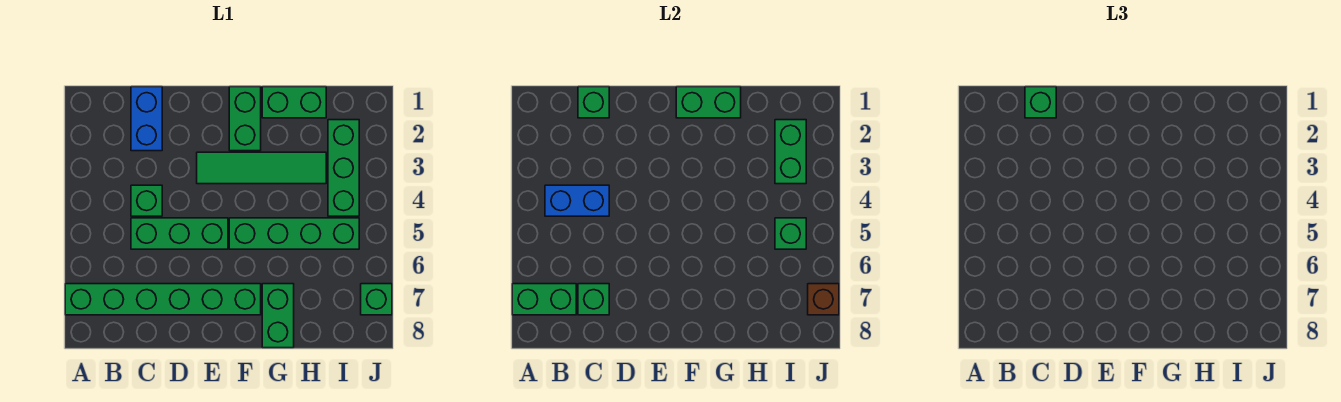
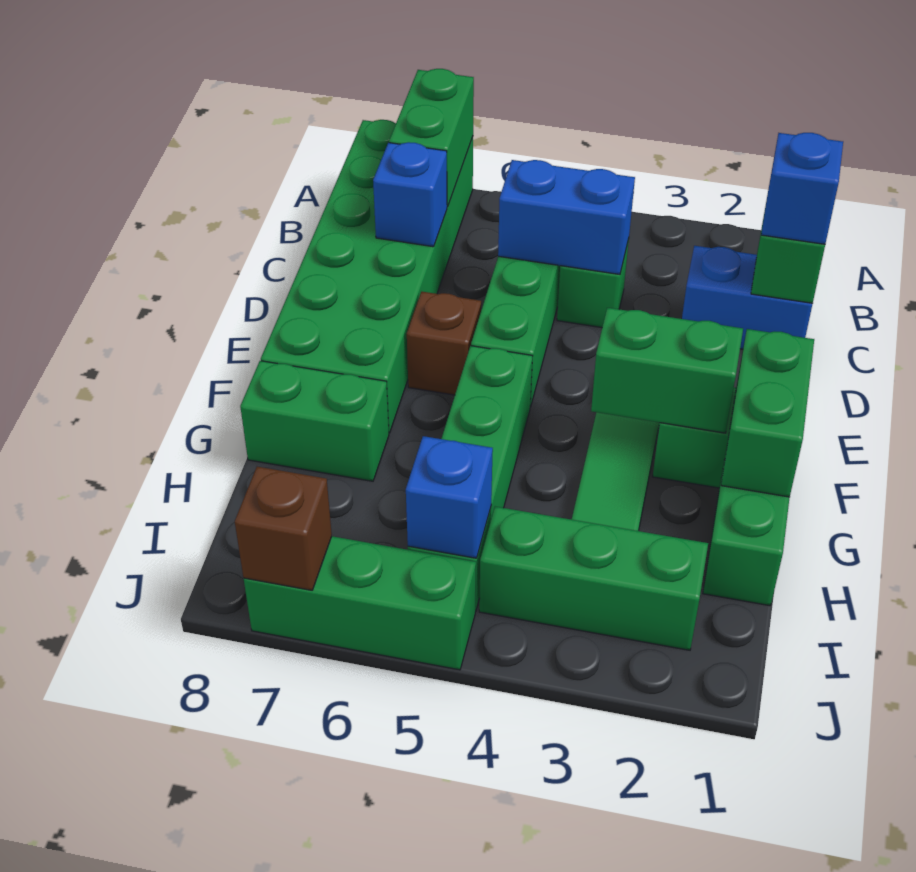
green 1x6 brick [65,284,261,315] -> green 2x6 brick [261,120,473,433]
blue 1x2 brick [545,185,609,216] -> blue 1x2 brick turned to [498,160,635,274]
green 1x1 brick [1025,87,1056,118] -> blue 1x1 brick [761,133,843,244]
green 1x1 brick [578,284,609,315] -> blue 1x1 brick [373,142,447,247]
none -> brown 1x1 brick [407,292,481,395]
green 1x2 brick [775,120,806,184] -> green 1x2 brick moved to [591,308,743,433]
green 1x1 brick [775,218,806,249] -> blue 1x1 brick [406,436,493,558]
green 1x1 brick [361,284,392,315] -> green 1x3 brick [244,536,476,670]

